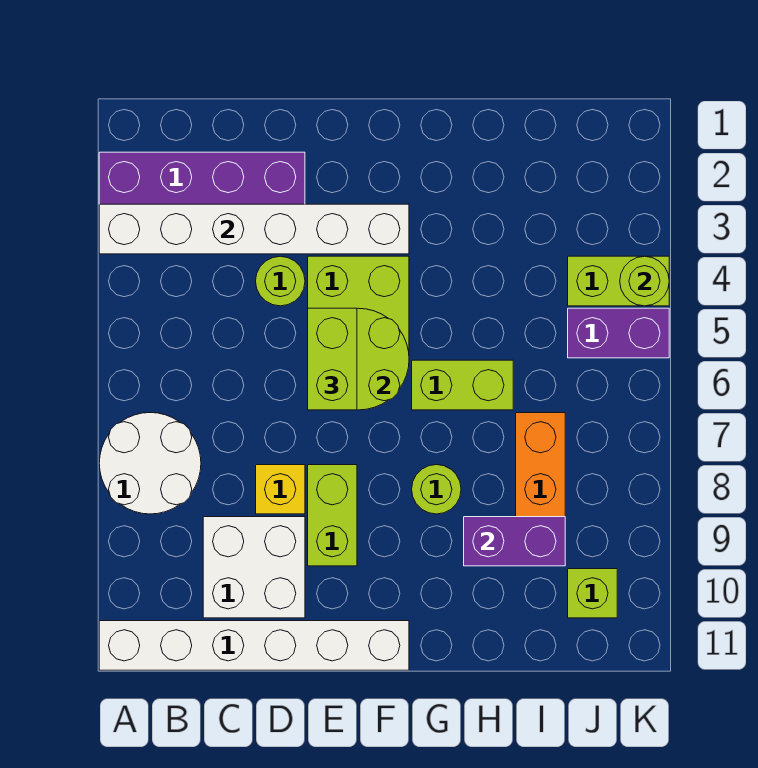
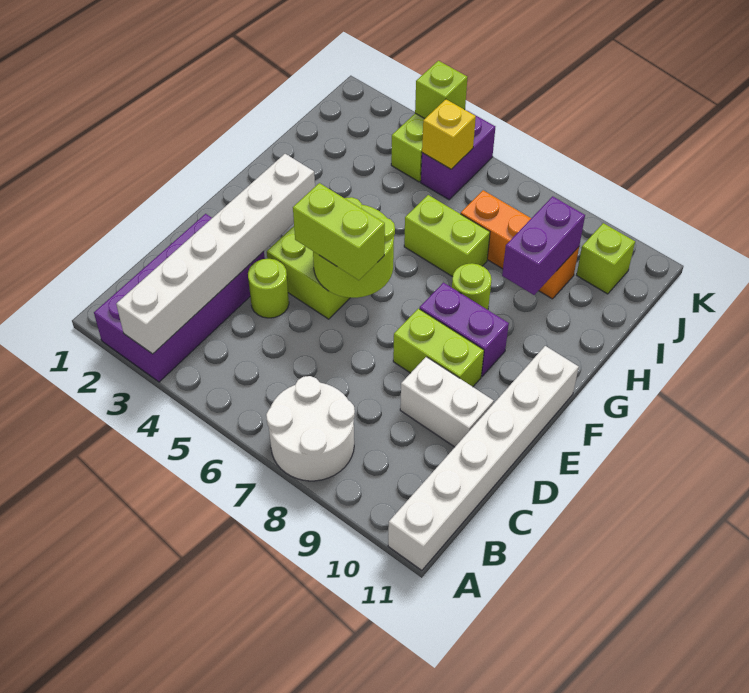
white 2x2 brick [203,517,305,618] -> white 1x2 brick [400,357,494,447]
yellow 1x1 brick [256,465,305,514] -> yellow 1x1 brick moved to [422,99,476,169]
none -> purple 1x2 brick [420,283,509,376]
lime 1x2 brick [412,360,513,410] -> lime 1x2 brick turned to [404,195,490,277]
lime 1x1 round brick [620,256,669,306] -> lime 1x1 brick [415,61,467,119]

